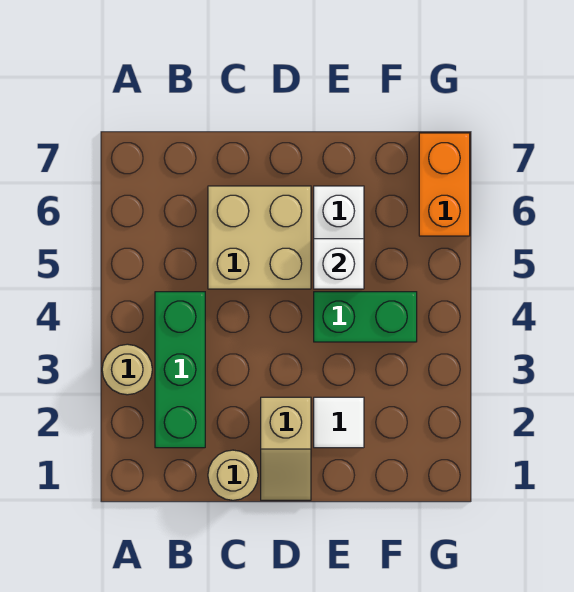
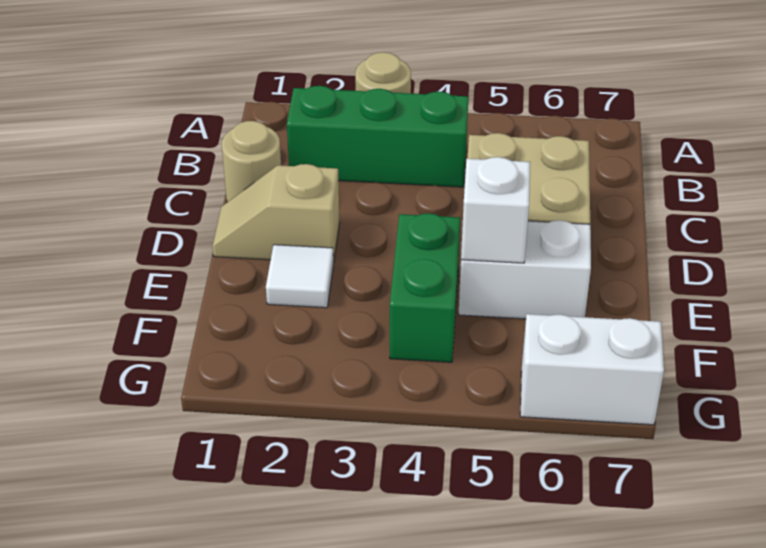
orange 1x2 brick [419,133,470,236] -> white 1x2 brick [520,314,664,425]

